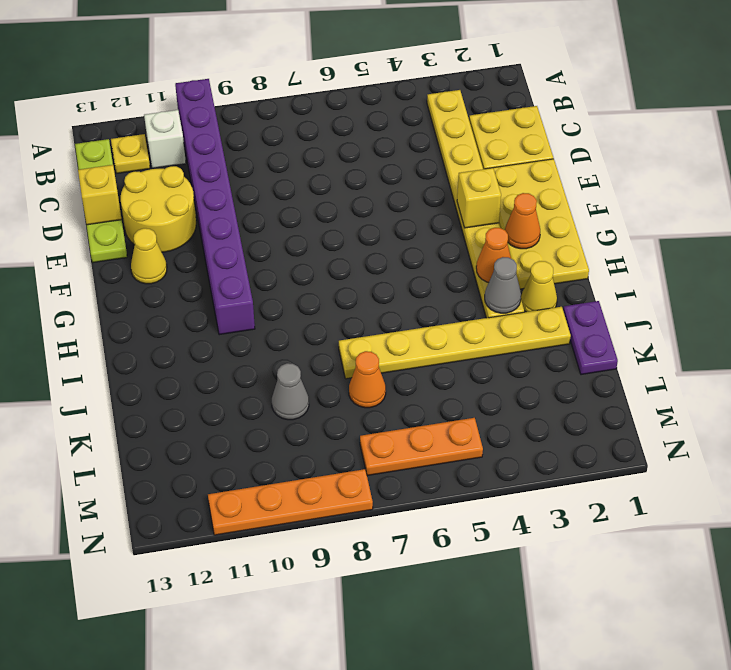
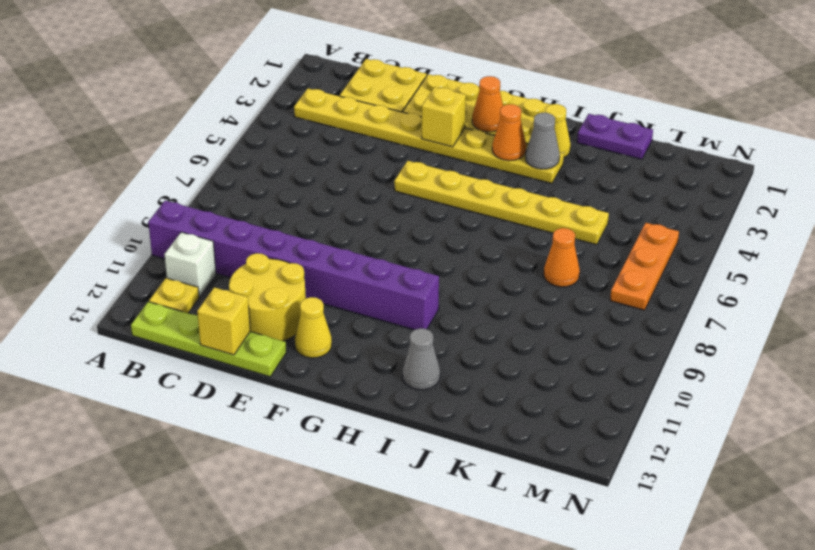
yellow 1x6 plate [339,307,571,379] -> yellow 1x6 plate turned to [394,161,609,245]
grey 1x1 cone [272,363,309,420] -> grey 1x1 cone moved to [403,328,440,390]
orange 1x4 plate [208,469,373,535] -> none

